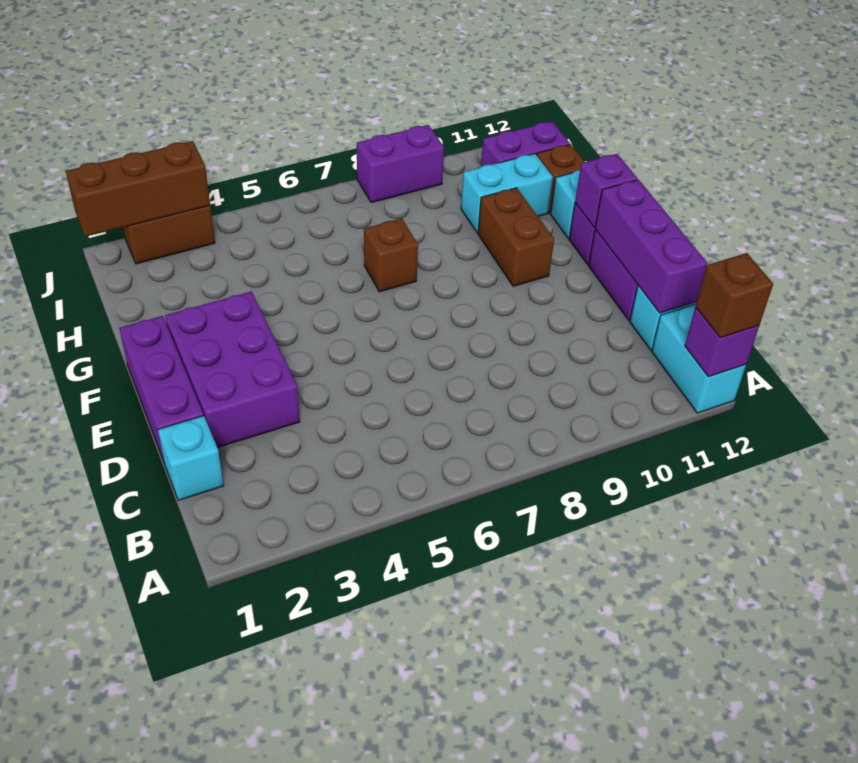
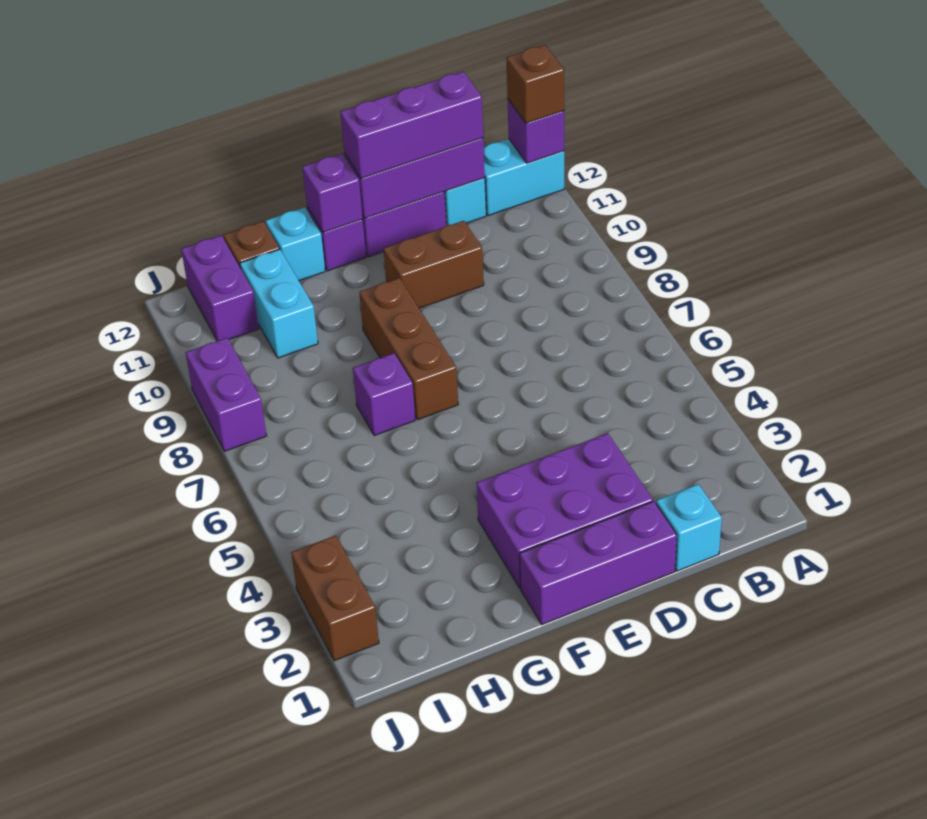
none -> purple 1x3 brick [340,71,483,178]
brown 1x2 brick [478,188,554,286] -> brown 1x2 brick moved to [383,221,484,308]
brown 1x1 brick [364,218,418,292] -> purple 1x1 brick [353,353,415,436]
brown 1x3 brick [66,141,210,237] -> brown 1x3 brick moved to [359,278,458,420]

